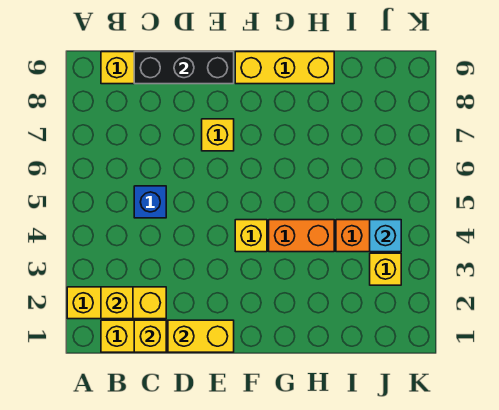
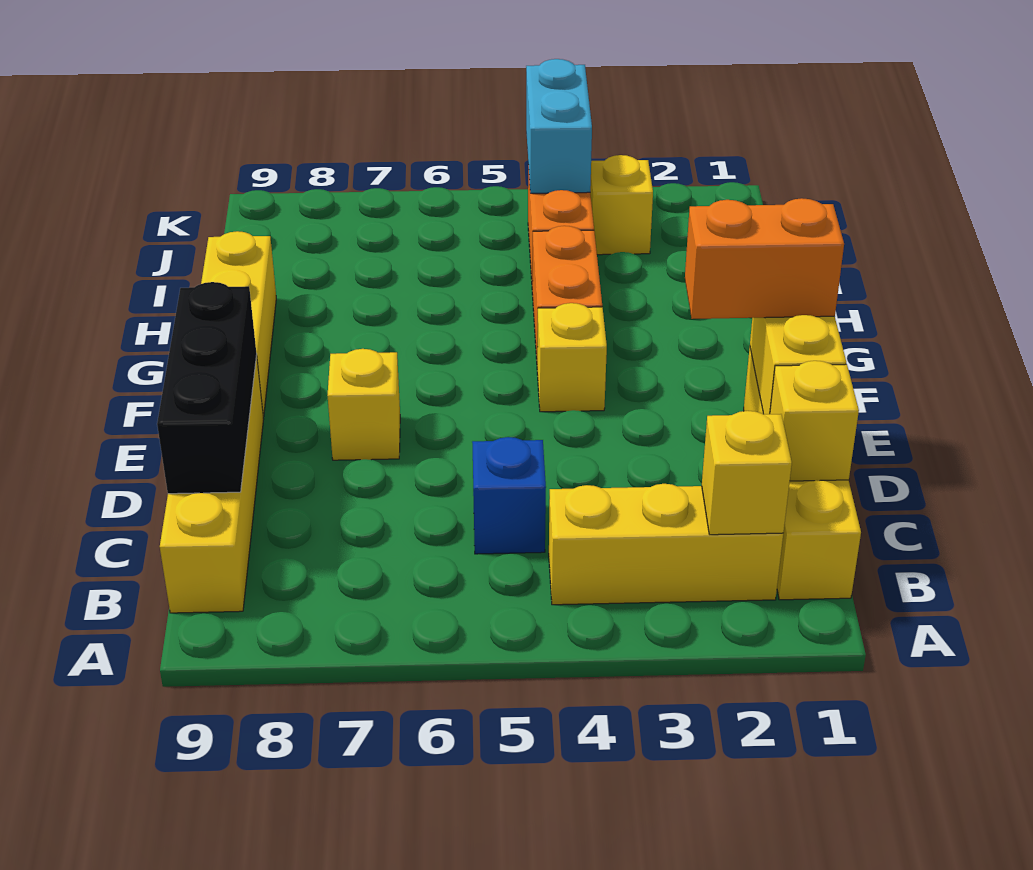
yellow 1x3 brick [67,287,166,319] -> yellow 1x3 brick turned to [549,484,783,605]
none -> orange 1x2 brick [685,198,844,319]
cyan 1x1 brick [370,220,401,252] -> cyan 1x2 brick [526,59,592,193]

